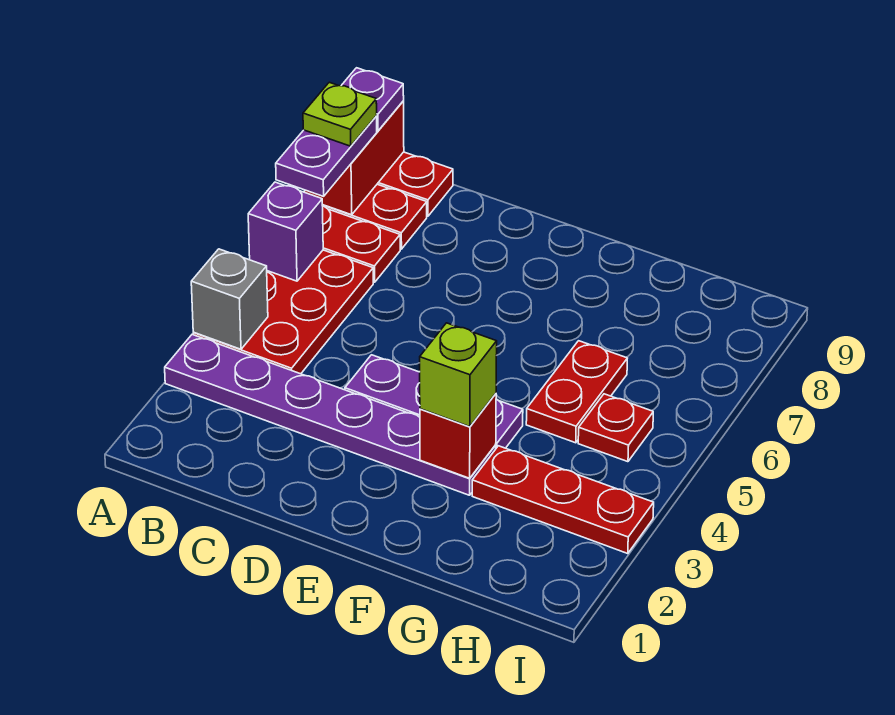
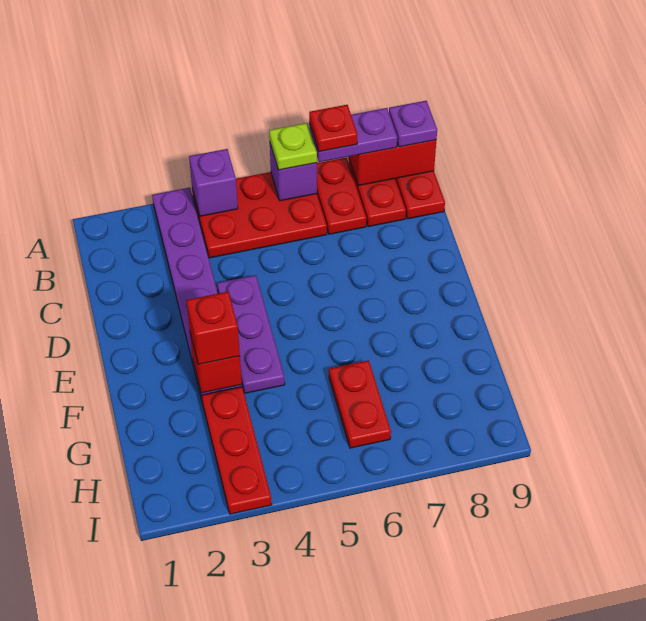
grey 1x1 brick [191,249,268,349] -> purple 1x1 brick [189,149,238,216]
lime 1x1 plate [303,82,377,146] -> lime 1x1 plate moved to [269,123,317,170]
lime 1x1 brick [420,323,497,427] -> red 1x1 brick [186,292,240,364]
red 1x2 plate [526,341,627,443] -> red 1x2 plate turned to [329,360,391,448]
red 1x1 plate [578,394,653,462] -> red 1x1 plate moved to [309,105,358,152]

